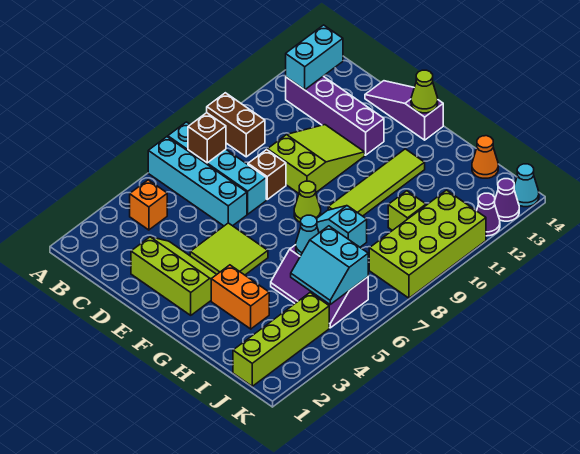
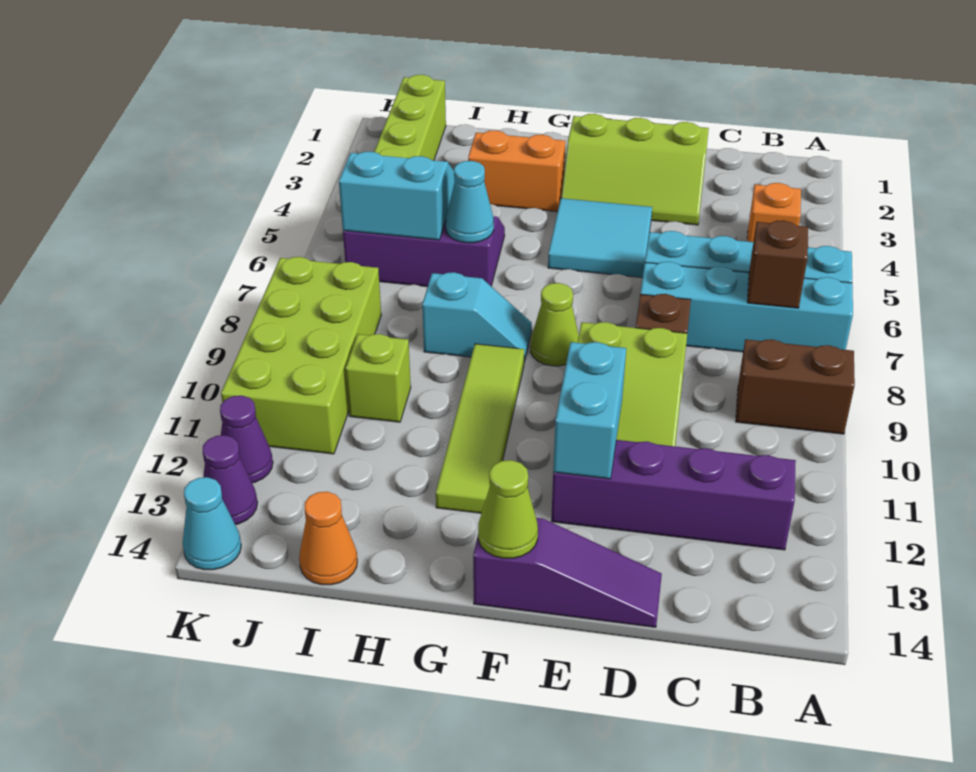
cyan 1x2 brick [286,25,343,90] -> cyan 1x2 brick moved to [553,342,626,479]
lime 2x2 tile [190,223,268,275] -> cyan 2x2 tile [548,198,652,278]

